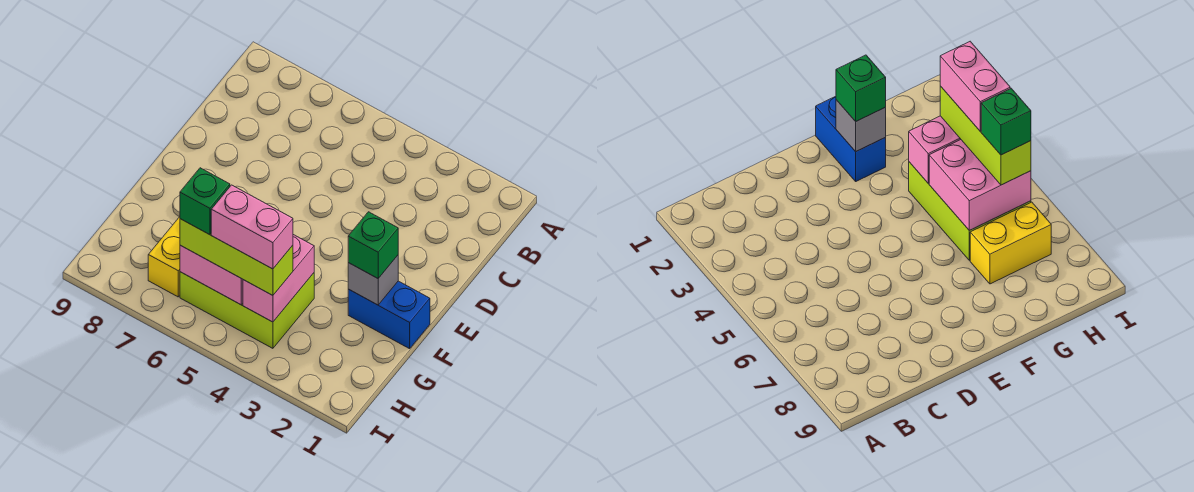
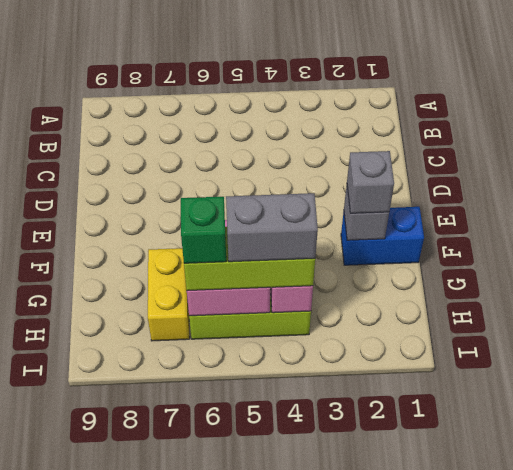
green 1x1 brick [348,212,398,278] -> grey 1x1 brick [347,151,394,213]
pink 1x2 brick [211,185,293,269] -> grey 1x2 brick [226,193,318,262]

